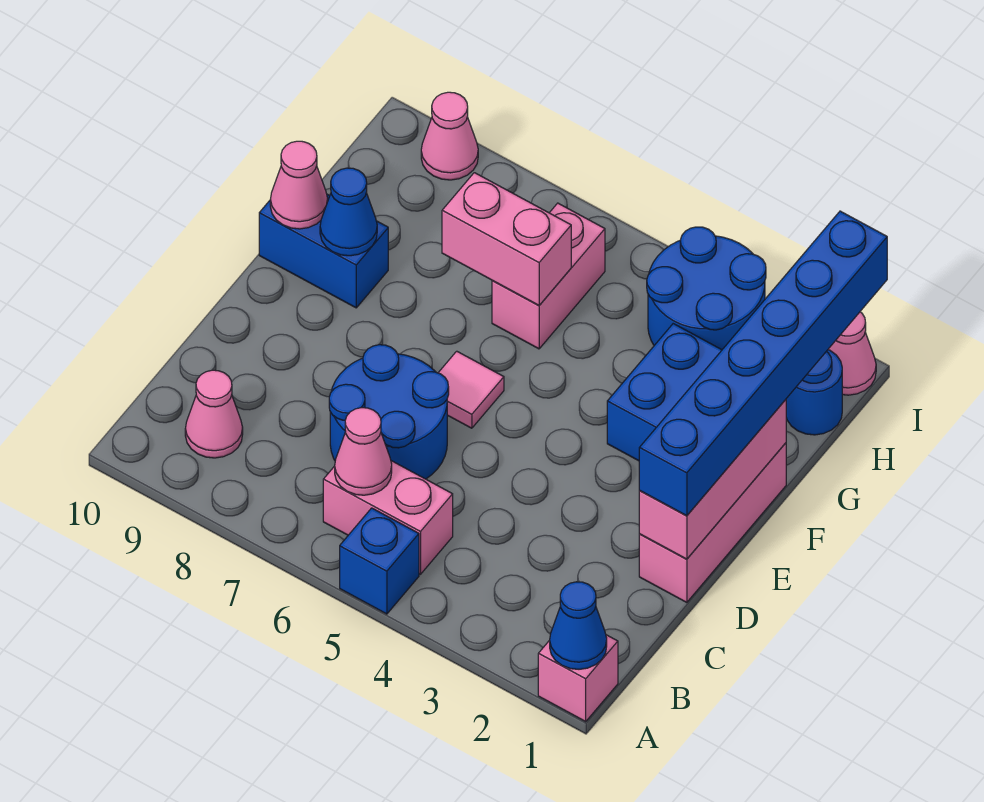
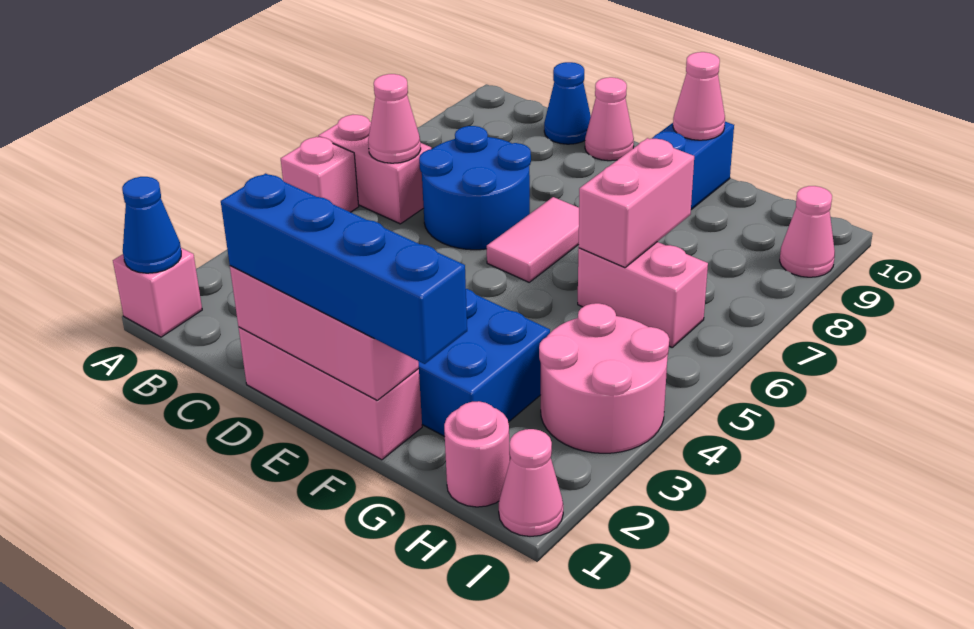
blue 1x1 brick [340,508,419,614] -> pink 1x1 brick [281,137,359,212]
pink 1x2 brick [323,461,453,574] -> pink 1x2 brick turned to [318,115,431,224]
pink 1x1 cone [185,370,243,458] -> pink 1x1 cone moved to [585,77,634,161]
blue 1x6 brick [639,211,887,516] -> blue 1x4 brick [221,173,467,364]
pink 1x1 tile [438,351,504,428] -> pink 1x2 tile [487,197,579,282]
blue 1x1 cone [320,168,377,256] -> blue 1x1 cone moved to [544,62,591,144]
blue 1x1 round brick [786,350,842,435] -> pink 1x1 round brick [444,401,510,507]
blue 2x2 round brick [647,227,766,350] -> pink 2x2 round brick [539,303,669,453]

